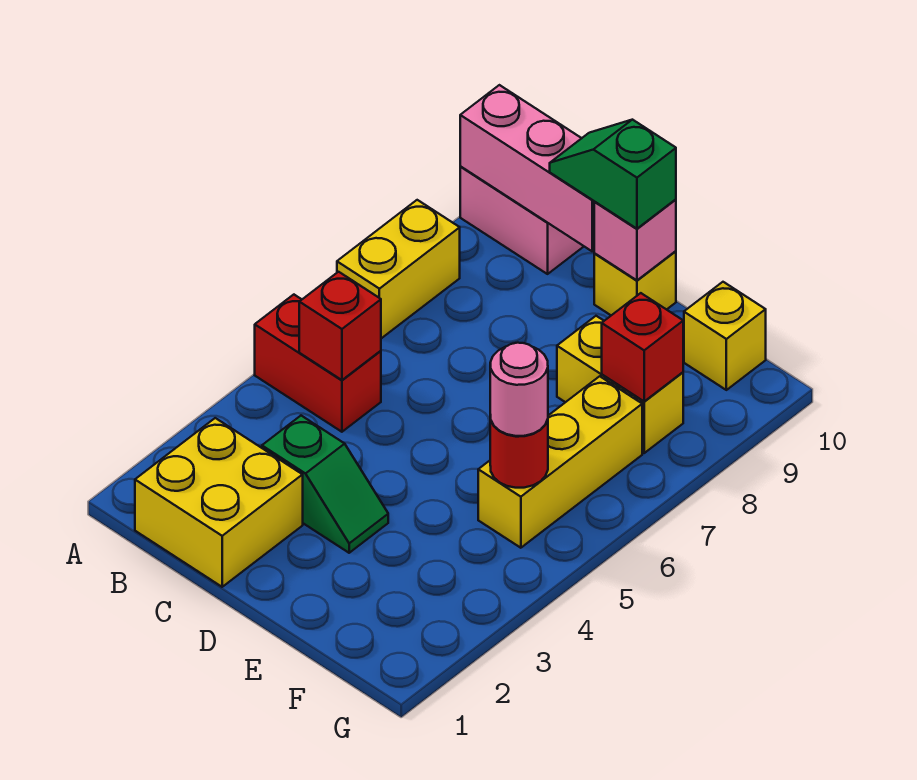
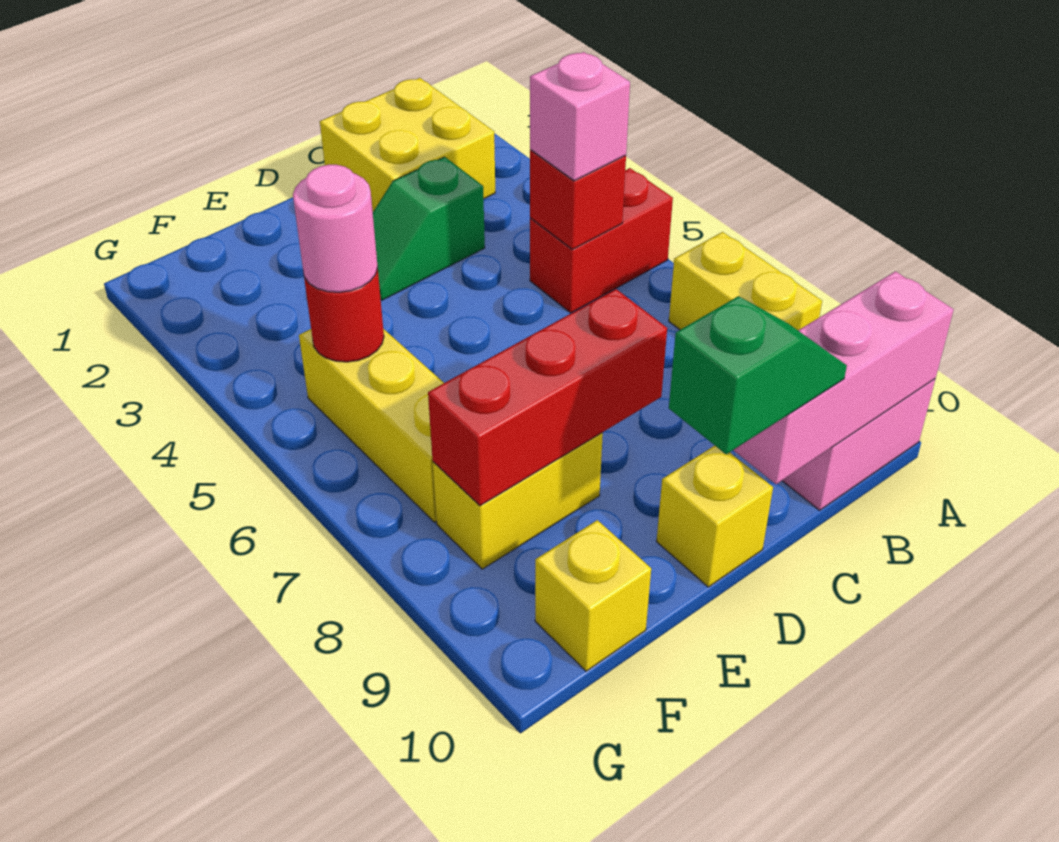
pink 1x1 brick [594,199,676,280] -> pink 1x1 brick moved to [530,52,630,181]
red 1x1 brick [602,293,683,402] -> red 1x3 brick [428,289,667,506]

